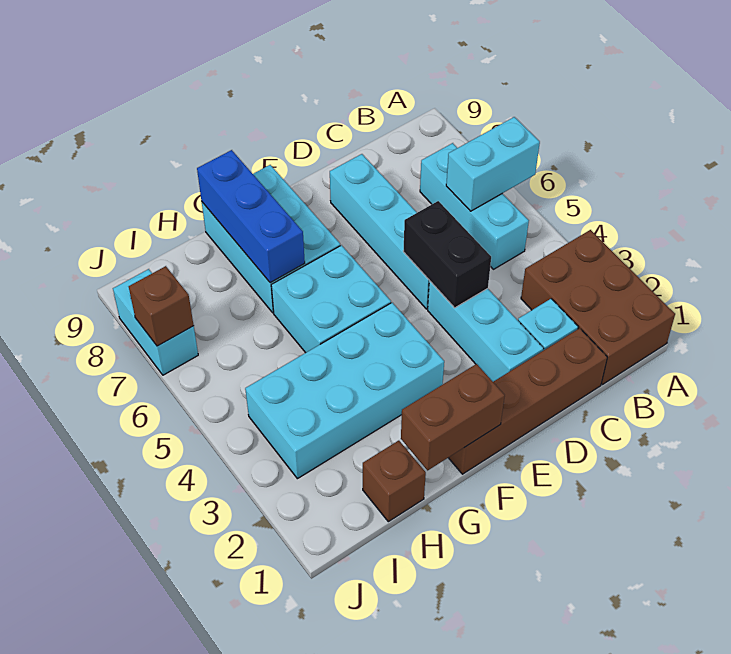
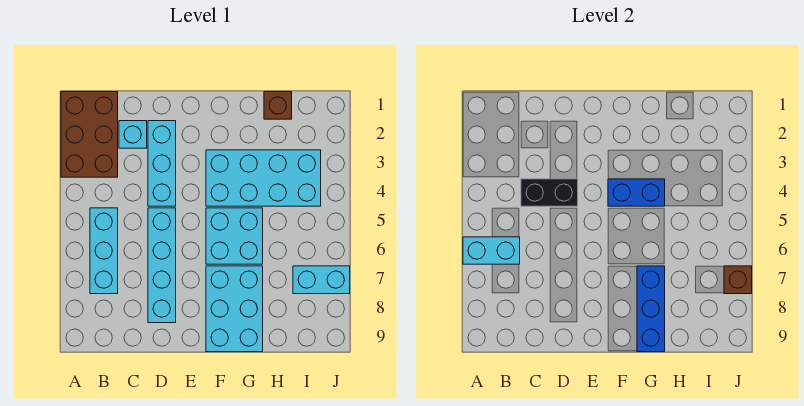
brown 1x4 brick [448,328,607,474] -> none
black 1x2 brick [403,201,491,308] -> black 1x2 brick turned to [521,179,578,206]
brown 1x2 brick [401,364,505,470] -> none
none -> blue 1x2 brick [608,179,665,206]
cyan 1x2 brick [113,269,198,375] -> cyan 1x2 brick turned to [293,266,350,294]

